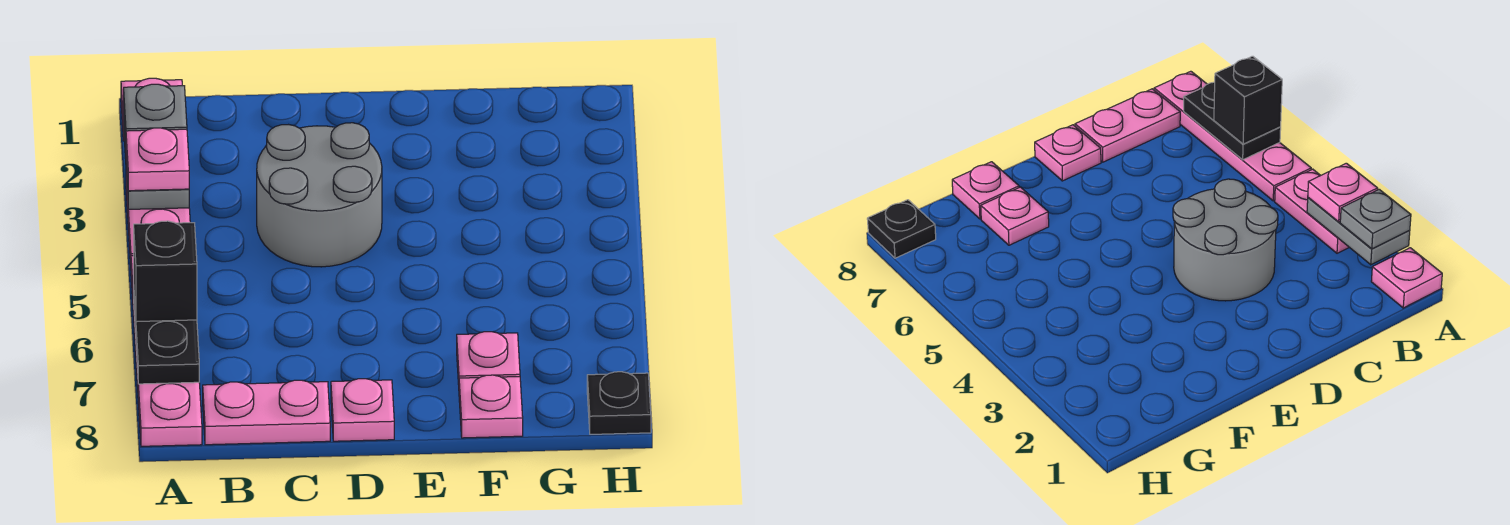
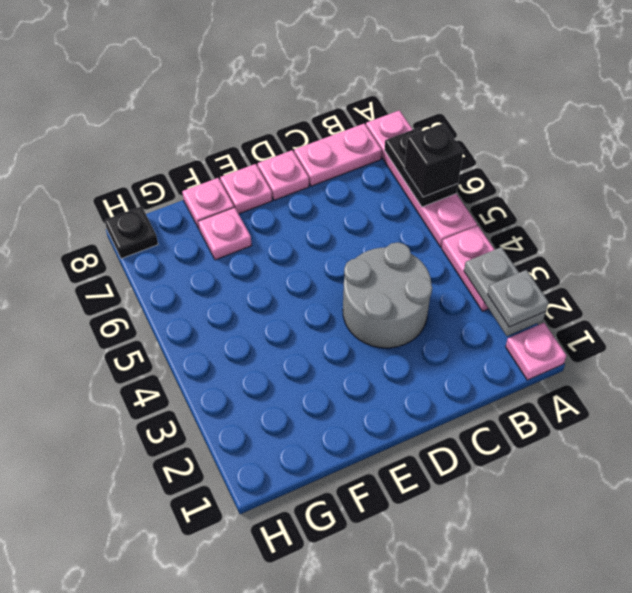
pink 1x1 plate [126,128,189,191] -> pink 1x1 plate moved to [220,164,272,214]

